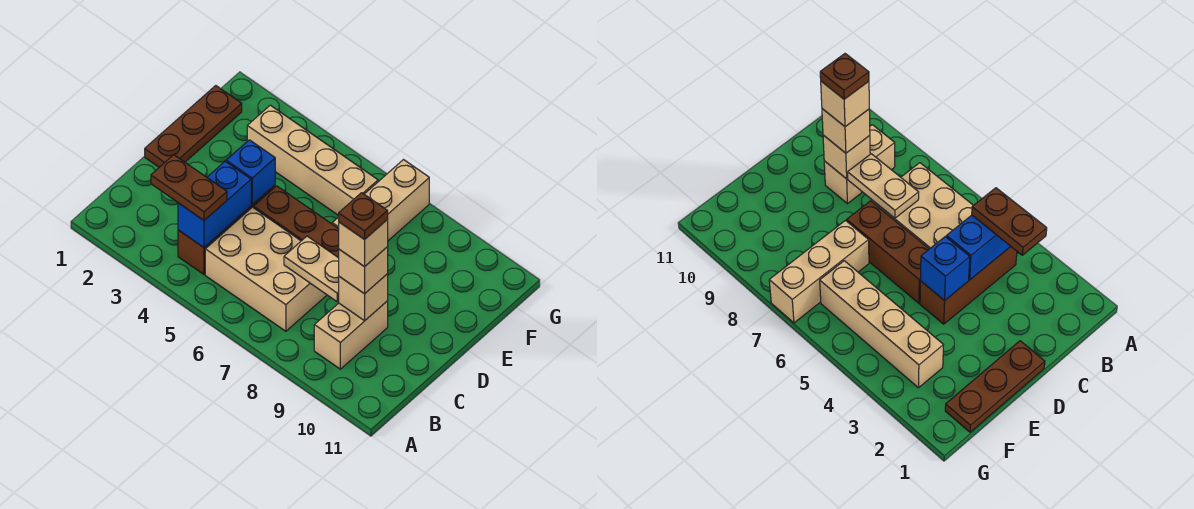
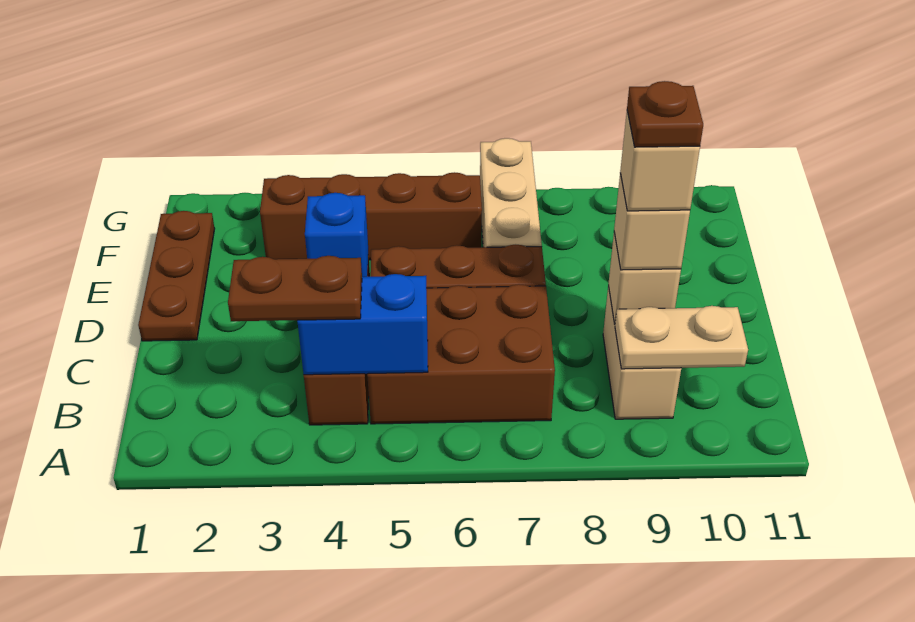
blue 1x2 brick [178,161,251,247] -> blue 1x2 brick turned to [297,274,428,375]
tan 2x3 brick [205,207,327,331] -> brown 2x3 brick [367,284,555,424]
tan 1x2 plate [284,236,339,302] -> tan 1x2 plate moved to [615,306,748,369]
tan 1x4 brick [247,105,378,216] -> brown 1x4 brick [260,172,482,260]

